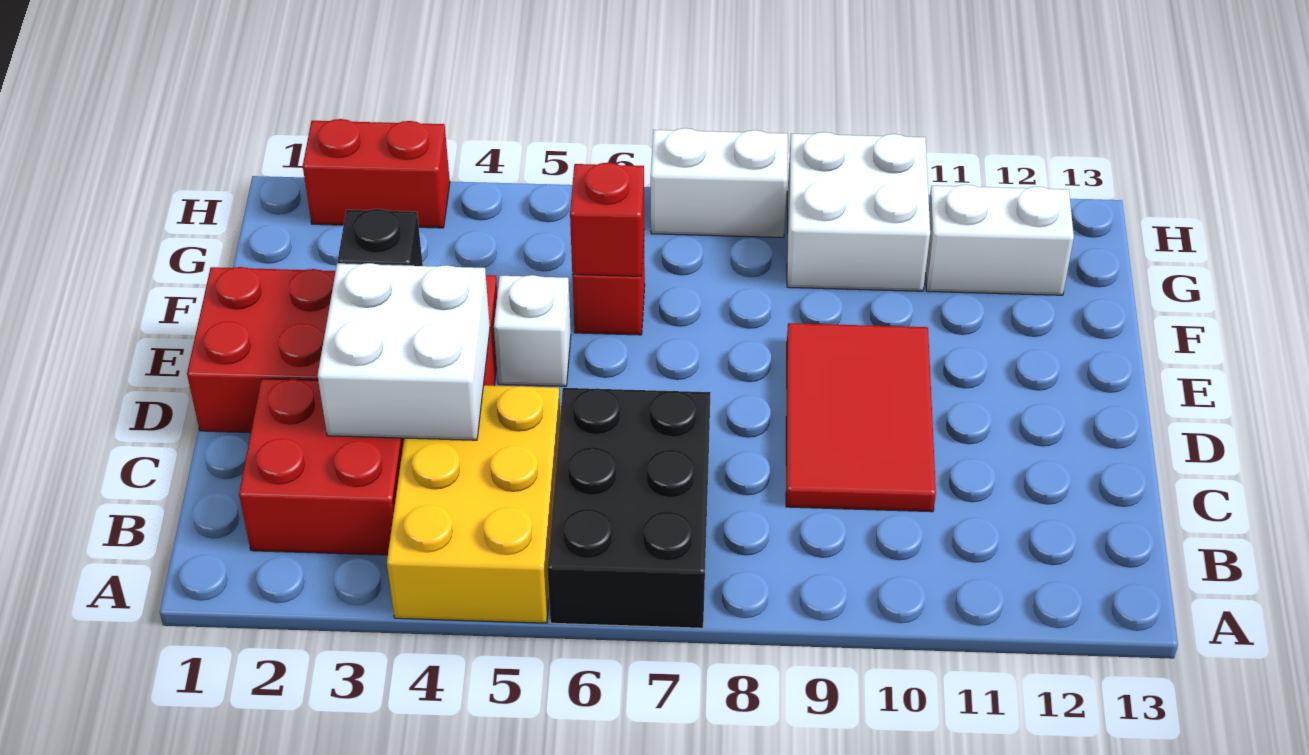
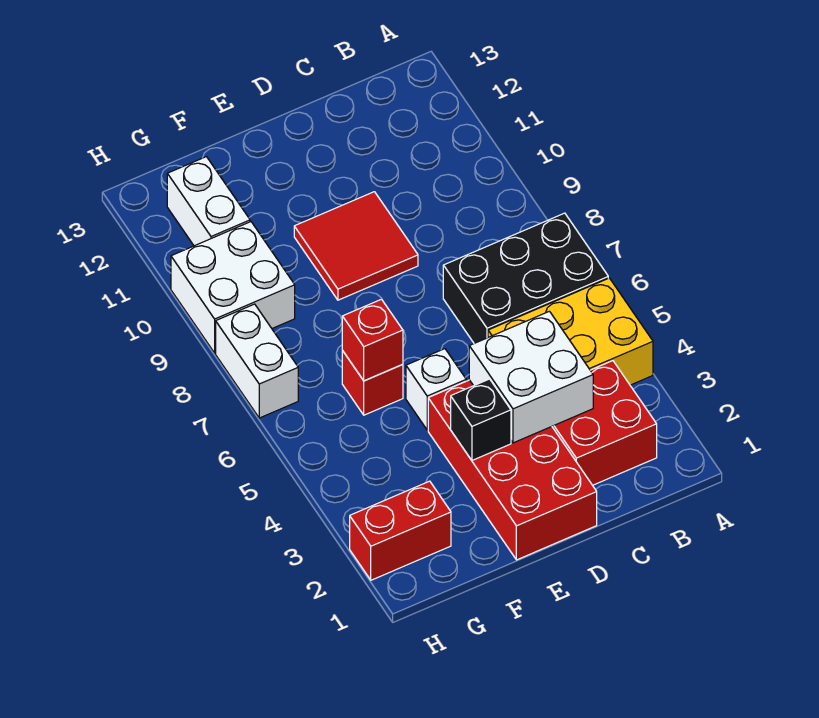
red 2x3 tile [786,323,936,512] -> red 2x2 tile [294,192,418,300]
red 1x2 brick [303,119,450,228] -> red 1x2 brick turned to [350,481,451,580]

